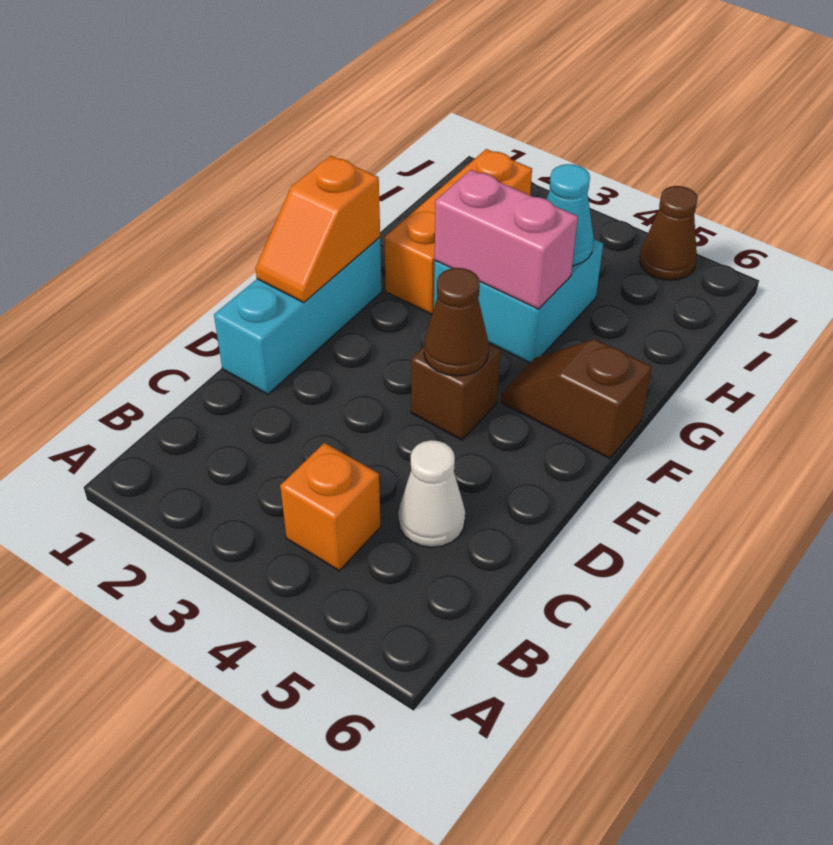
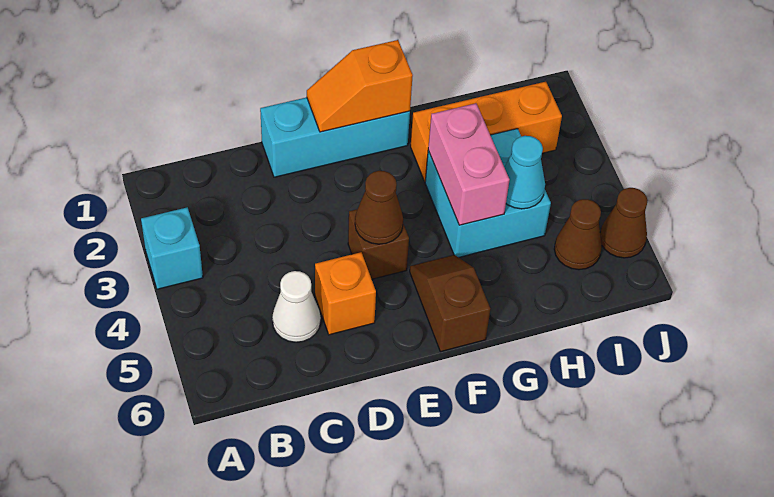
none -> cyan 1x1 brick [141,207,203,289]
orange 1x1 brick [280,443,381,571] -> orange 1x1 brick moved to [315,252,376,335]
none -> brown 1x1 cone [554,199,602,270]

